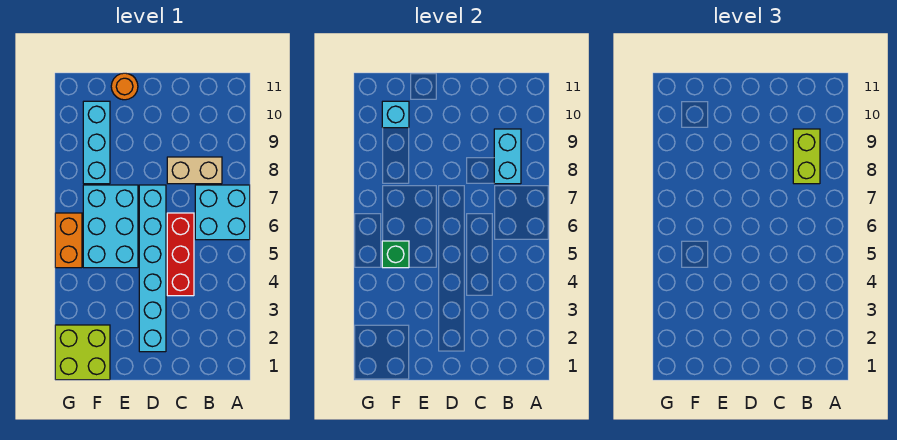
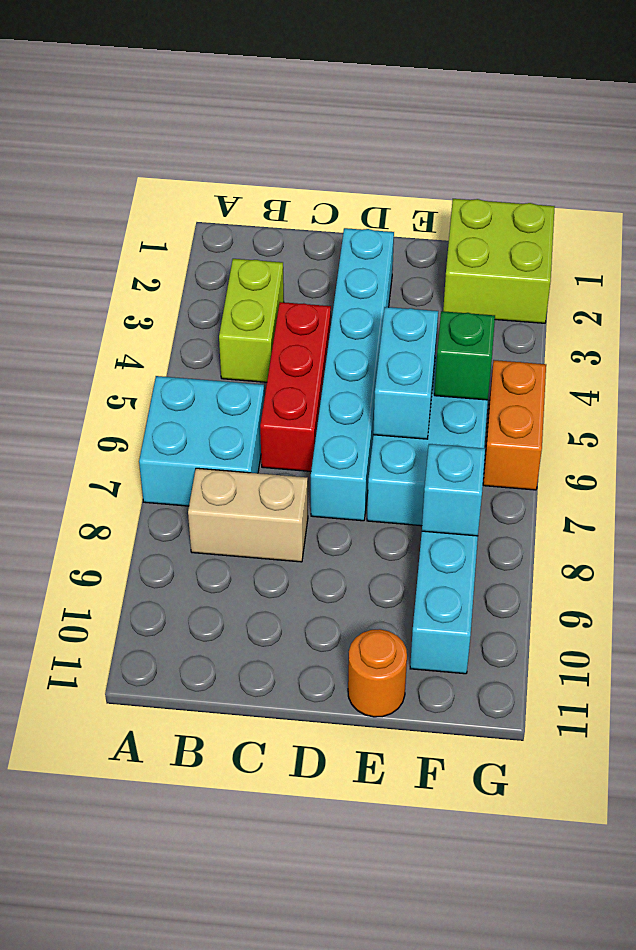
cyan 1x2 brick [494,129,521,184] -> cyan 1x2 brick moved to [373,307,438,439]
lime 1x2 brick [793,129,820,184] -> lime 1x2 brick moved to [219,259,284,382]
cyan 1x1 brick [382,101,409,128] -> cyan 1x1 brick moved to [422,444,485,536]

